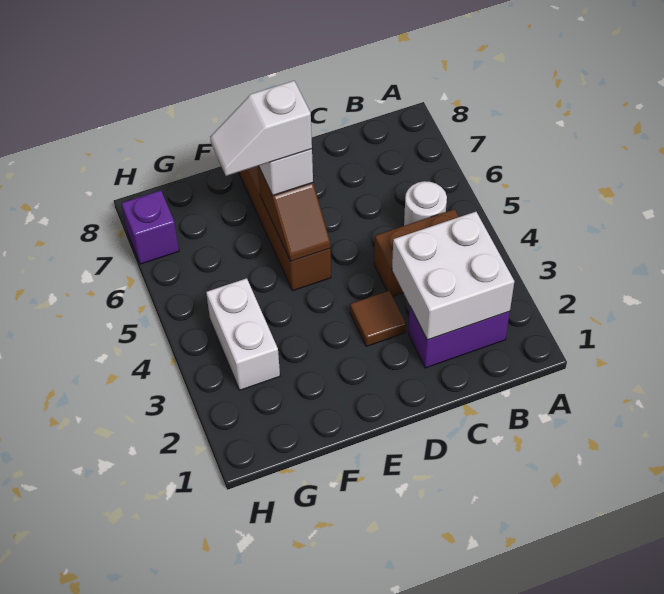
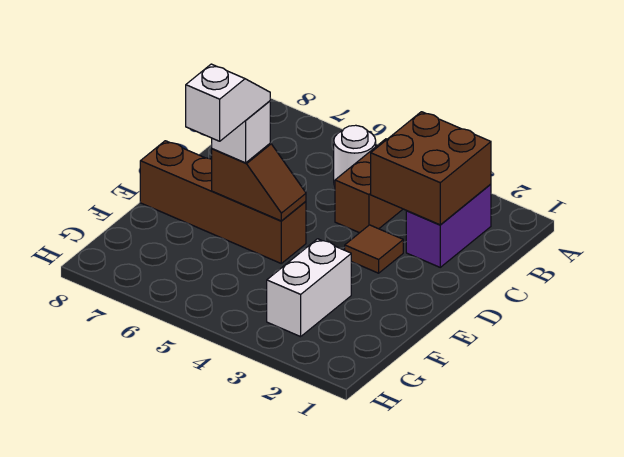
white 2x2 brick [392,212,514,340] -> brown 2x2 brick [371,112,491,225]
white 1x2 slope [210,81,312,176] -> white 1x2 slope turned to [186,64,270,141]
white 1x2 brick [206,278,280,390] -> white 1x2 brick turned to [267,239,351,337]
purple 1x1 brick [121,191,179,264] -> none

